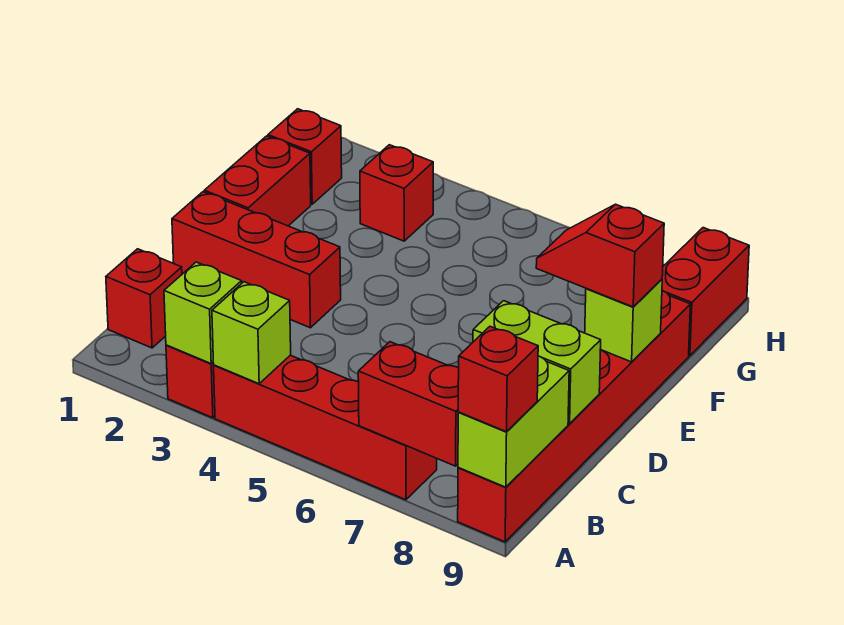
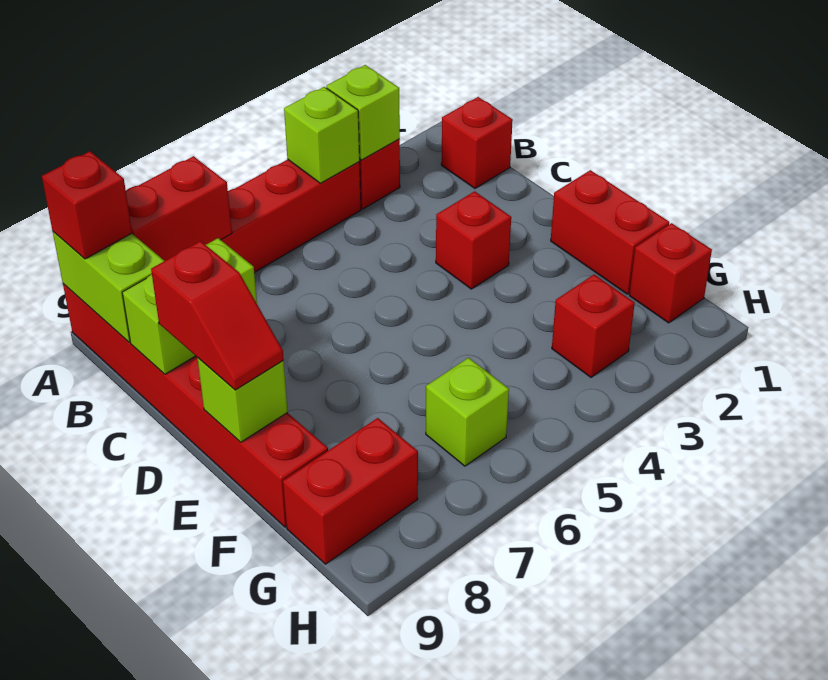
red 1x3 brick [172,192,341,328] -> red 1x1 brick [436,191,511,289]
red 1x2 slope [536,204,664,307] -> red 1x2 slope turned to [151,241,284,390]
none -> lime 1x1 brick [426,358,509,466]
red 1x2 brick [662,228,749,356] -> red 1x2 brick turned to [283,418,418,564]

